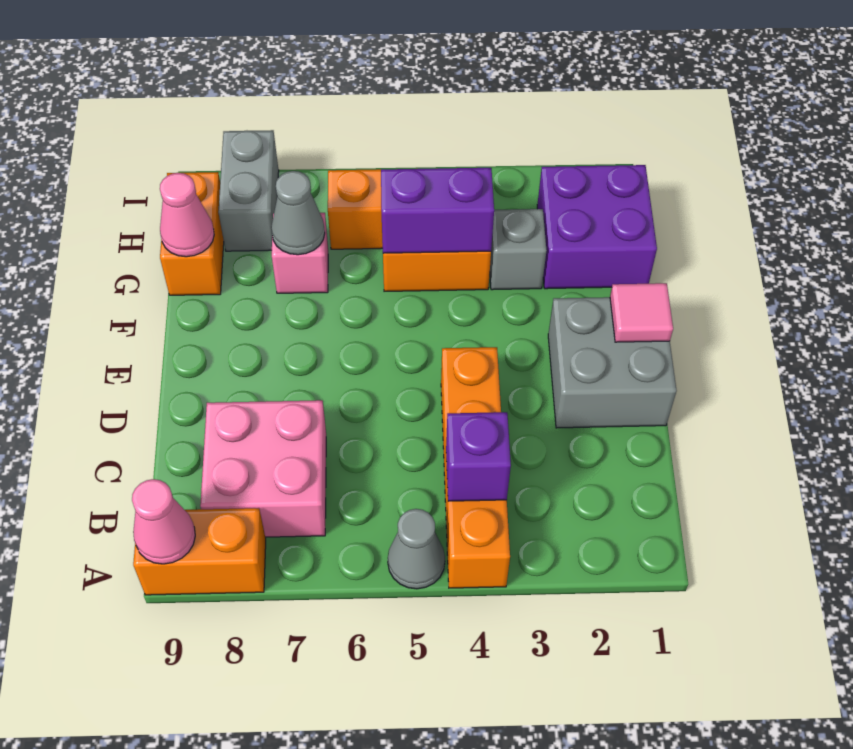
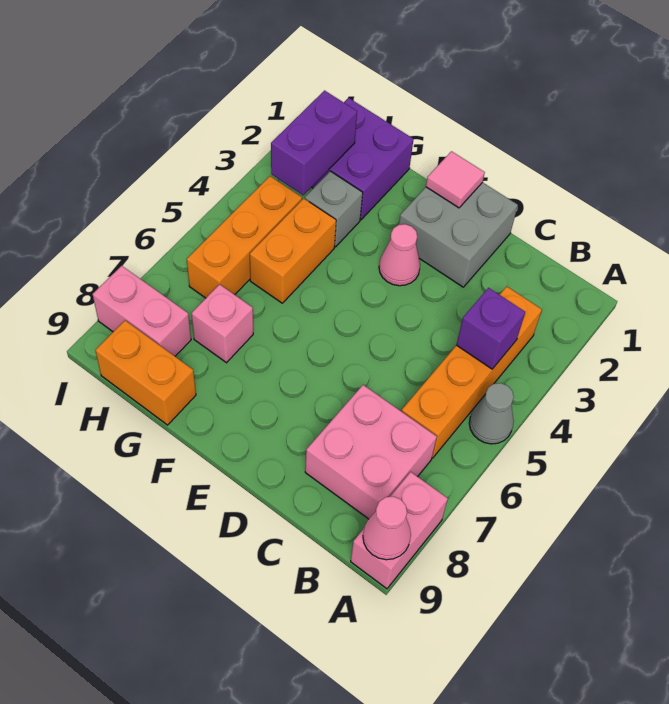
orange 1x4 brick [441,347,510,588] -> orange 1x4 brick turned to [401,286,542,458]
orange 1x2 brick [133,508,266,595] -> pink 1x2 brick [351,472,448,589]
purple 1x2 brick [381,168,494,253] -> purple 1x2 brick moved to [271,91,357,195]
grey 1x1 cone [271,171,325,255] -> none
pink 1x1 cone [160,173,214,257] -> pink 1x1 cone moved to [379,224,420,286]
grey 1x2 brick [218,130,279,251] -> pink 1x2 brick [93,266,191,356]

